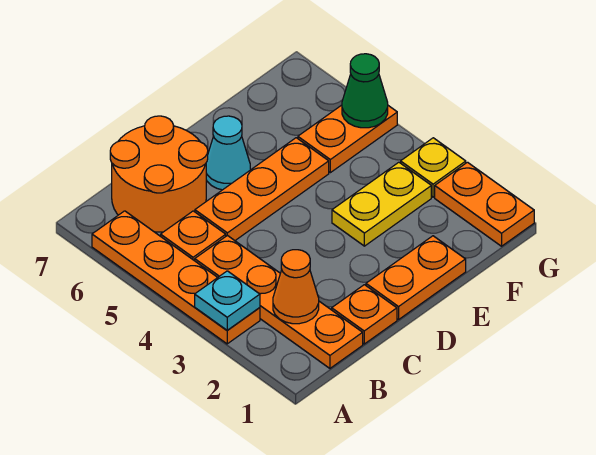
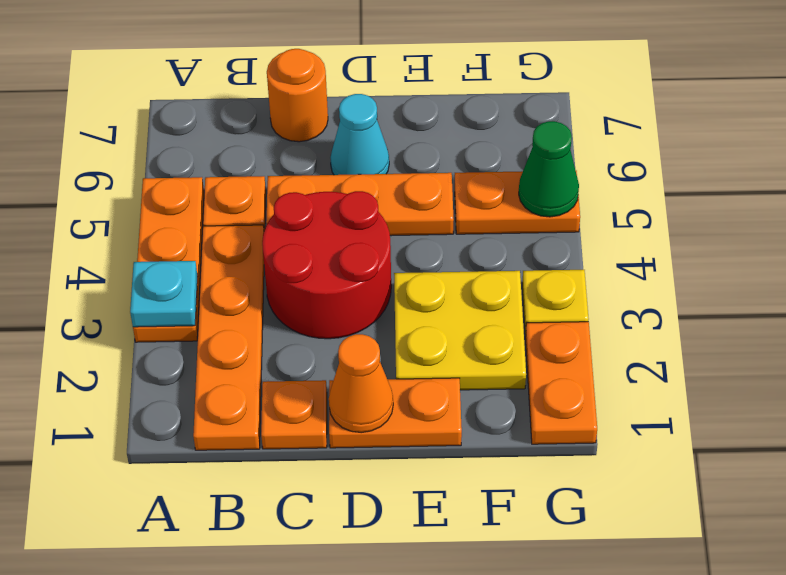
orange 1x4 plate [92,211,260,344] -> orange 1x3 plate [133,177,204,342]
orange 1x1 cone [273,250,319,324] -> orange 1x1 cone moved to [329,334,393,433]
orange 2x2 round brick [110,116,208,232] -> orange 1x1 round brick [267,49,328,142]
none -> red 2x2 round brick [262,191,391,339]
yellow 1x2 plate [332,162,431,246] -> yellow 2x2 plate [394,271,526,390]

